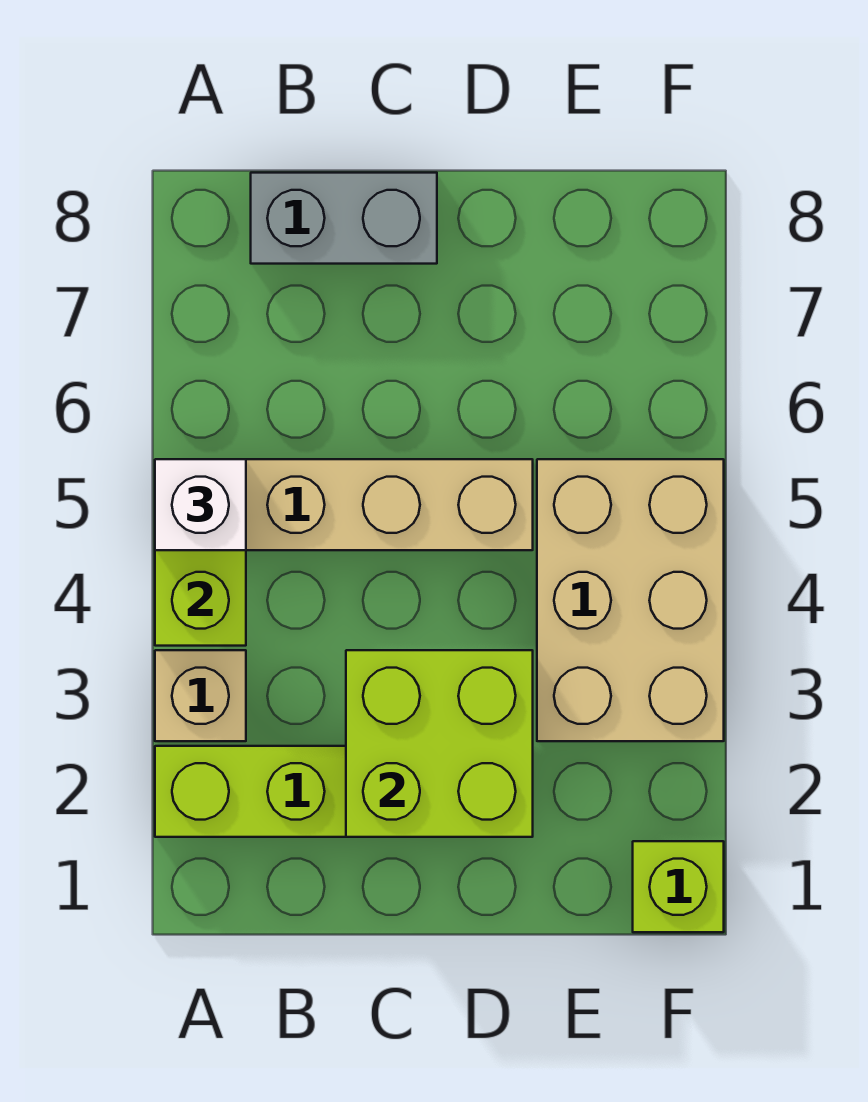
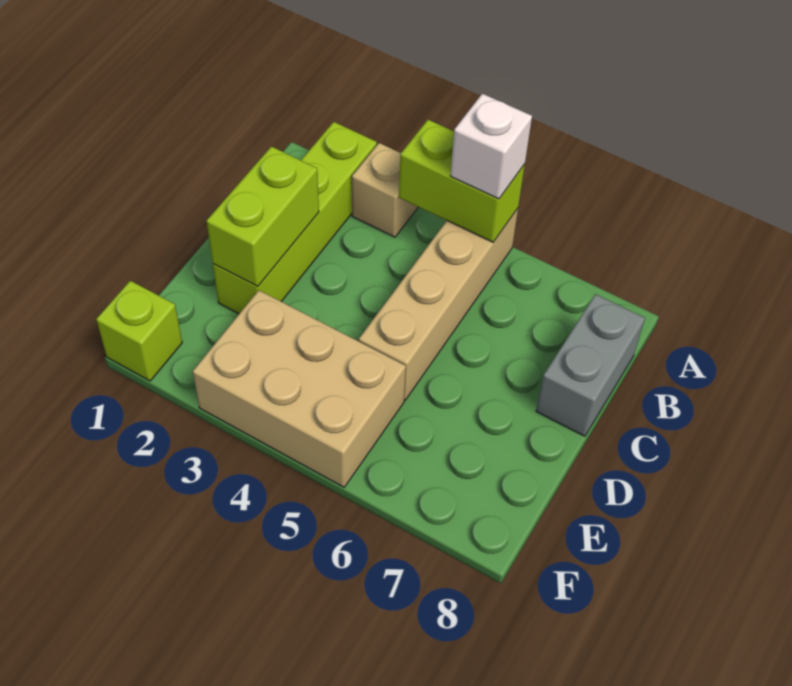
lime 2x2 brick [346,650,533,837] -> lime 1x2 brick [207,146,319,287]

